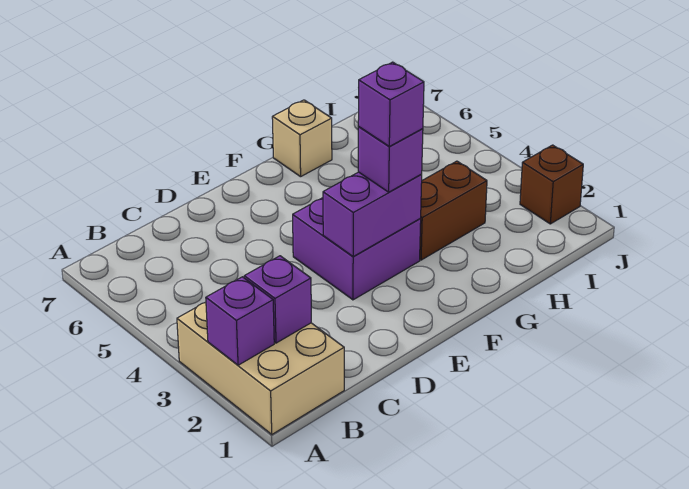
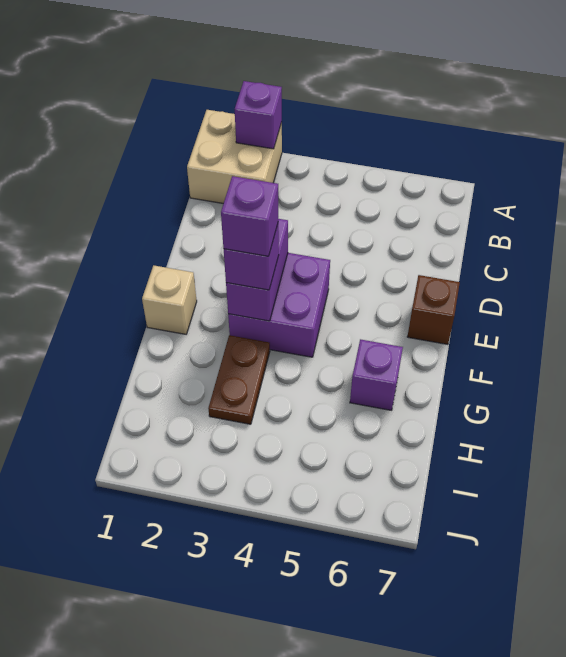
tan 2x3 brick [177,302,344,434] -> tan 2x2 brick [187,110,282,204]
purple 1x1 brick [244,256,311,343] -> purple 1x1 brick moved to [350,339,403,410]
brown 1x2 brick [420,161,487,260] -> brown 1x2 plate [208,335,270,424]
tan 1x1 brick [272,100,332,177] -> tan 1x1 brick moved to [142,265,197,334]
brown 1x1 brick [520,145,583,224] -> brown 1x1 brick moved to [407,275,460,344]

